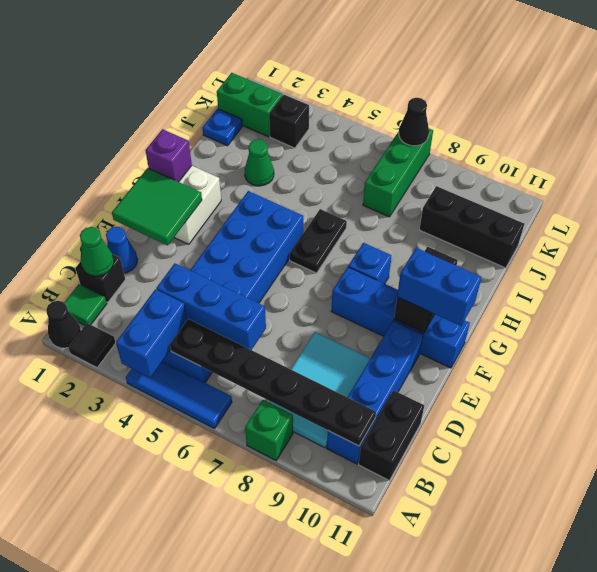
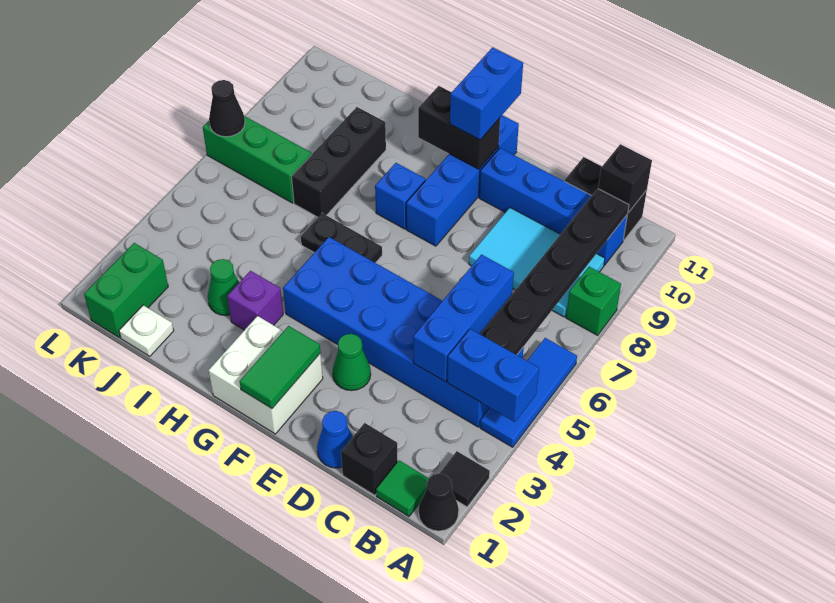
green 1x1 cone [80,227,114,276] -> green 1x1 cone moved to [333,334,371,391]
green 2x2 tile [112,168,202,245] -> green 1x2 tile [239,326,320,409]
purple 1x1 brick [145,129,192,182] -> purple 1x1 brick moved to [227,271,283,330]
blue 1x1 plate [202,109,242,146] -> white 1x1 plate [119,305,174,356]
black 1x3 brick [419,186,524,268] -> black 1x3 brick moved to [291,107,386,217]
black 1x1 brick [269,95,309,148] -> black 1x1 brick moved to [598,144,652,213]

